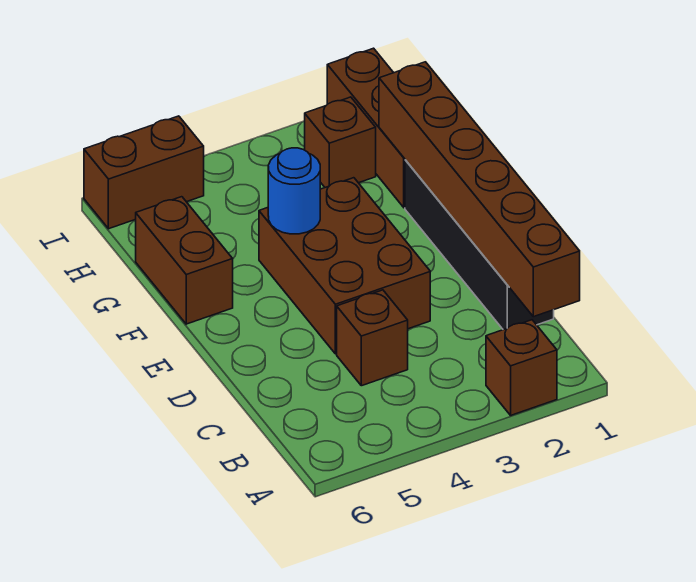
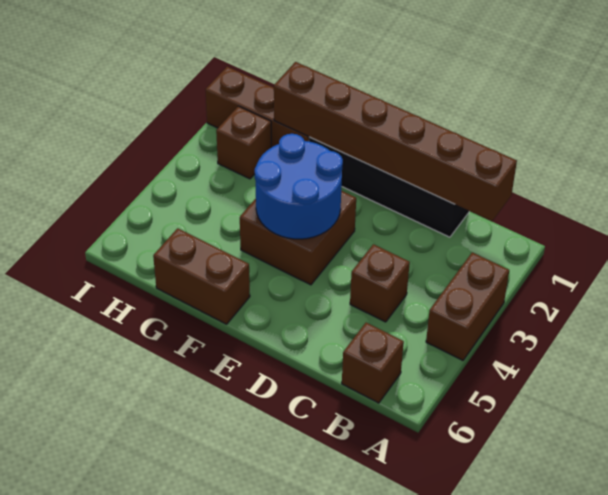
brown 1x1 brick [486,320,557,415] -> brown 1x1 brick moved to [342,323,404,403]
brown 2x3 brick [259,178,430,354] -> brown 2x2 brick [240,191,356,285]
blue 1x1 round brick [268,148,320,234] -> blue 2x2 round brick [255,134,343,239]
brown 1x2 brick [84,116,204,229] -> brown 1x2 brick moved to [426,252,509,360]

